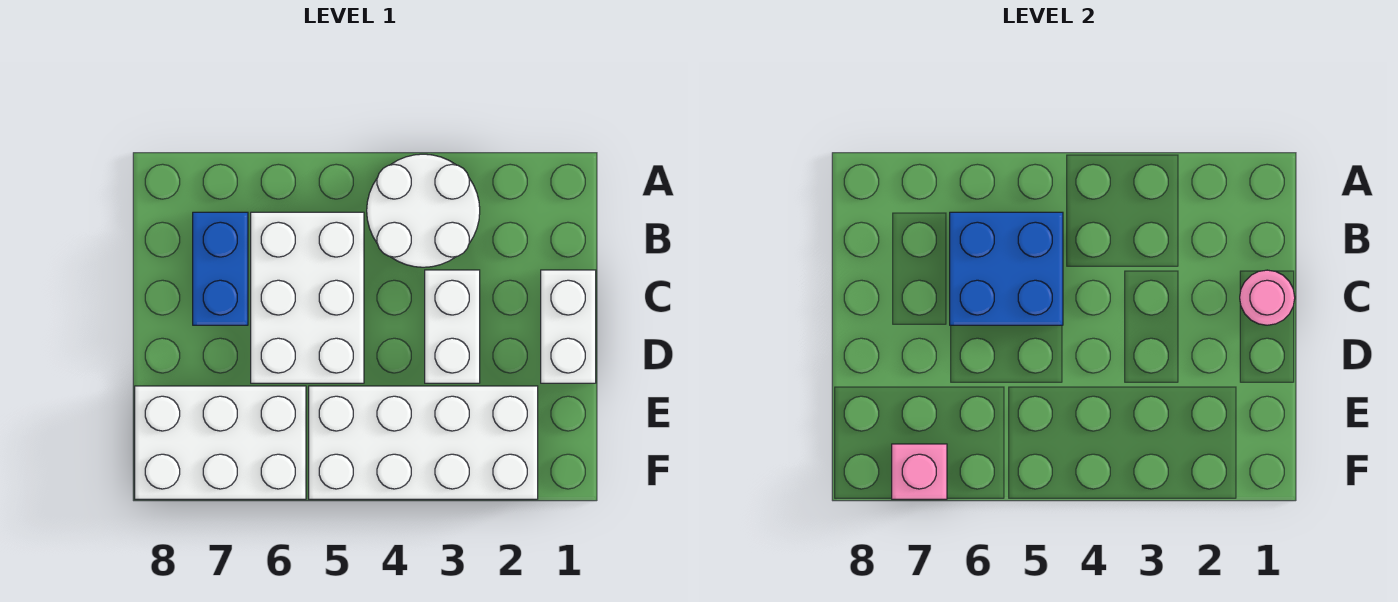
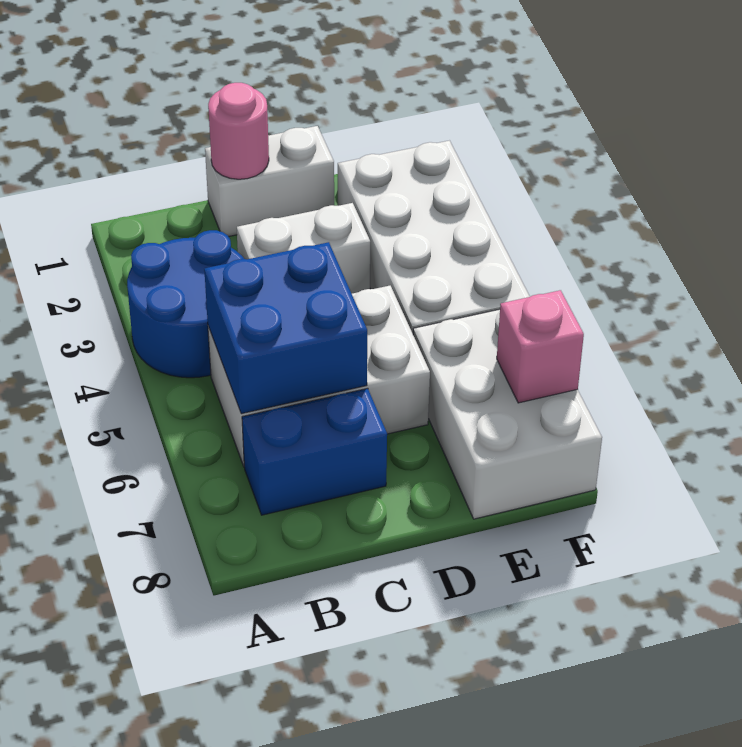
white 2x2 round brick [367,154,480,267] -> blue 2x2 round brick [127,230,244,378]

